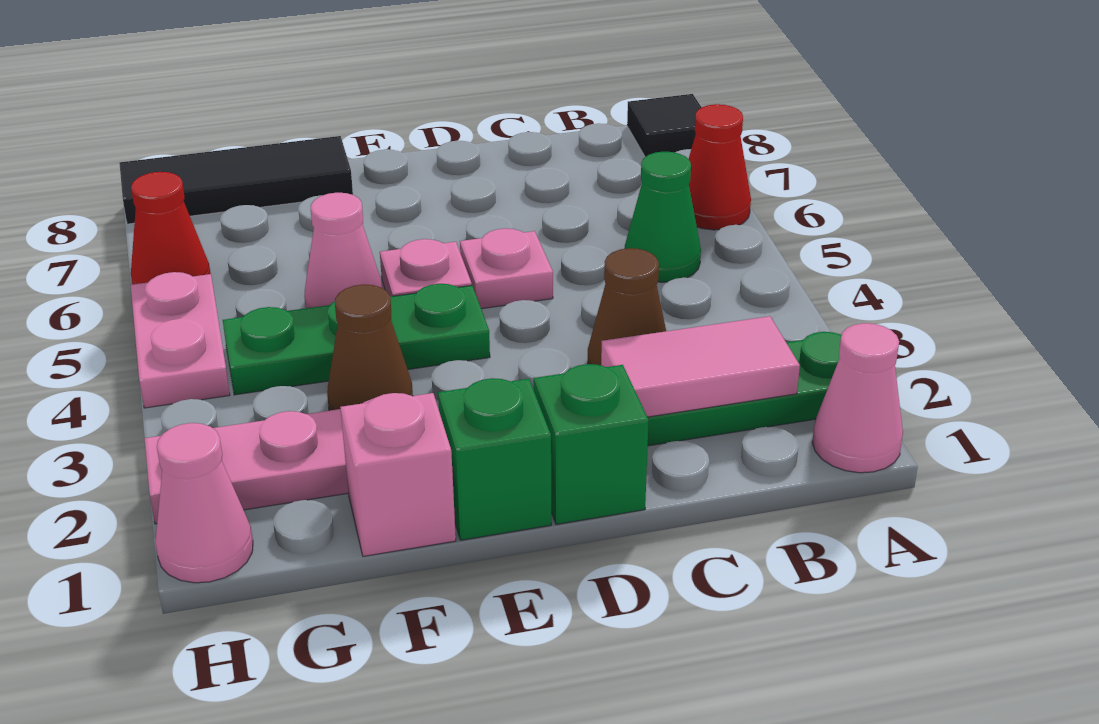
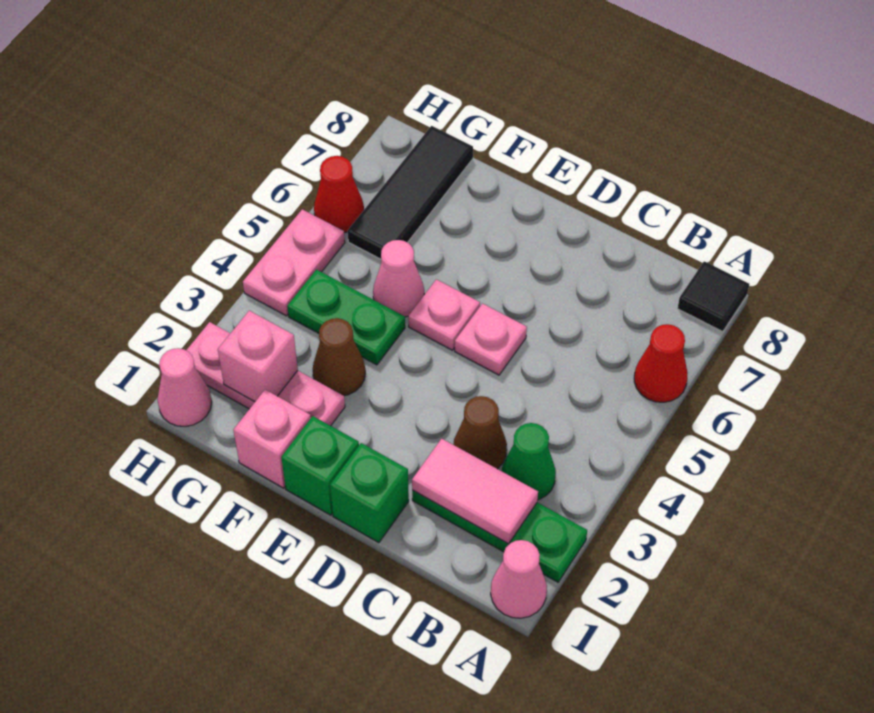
green 1x1 cone [624,152,701,282] -> green 1x1 cone moved to [502,423,556,500]
green 1x3 plate [223,284,490,395] -> green 1x2 plate [287,270,405,365]
black 1x3 tile [119,136,353,224] -> black 1x3 tile turned to [348,126,473,259]
none -> pink 1x1 brick [218,311,298,402]

